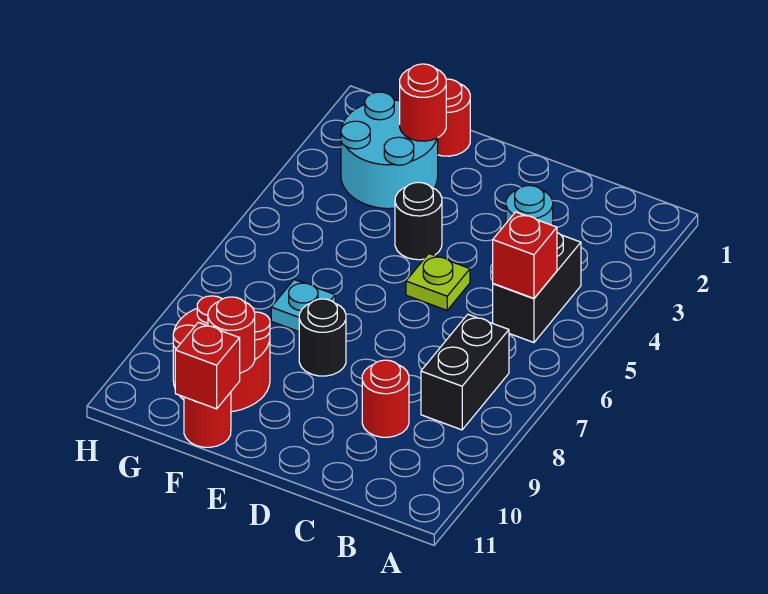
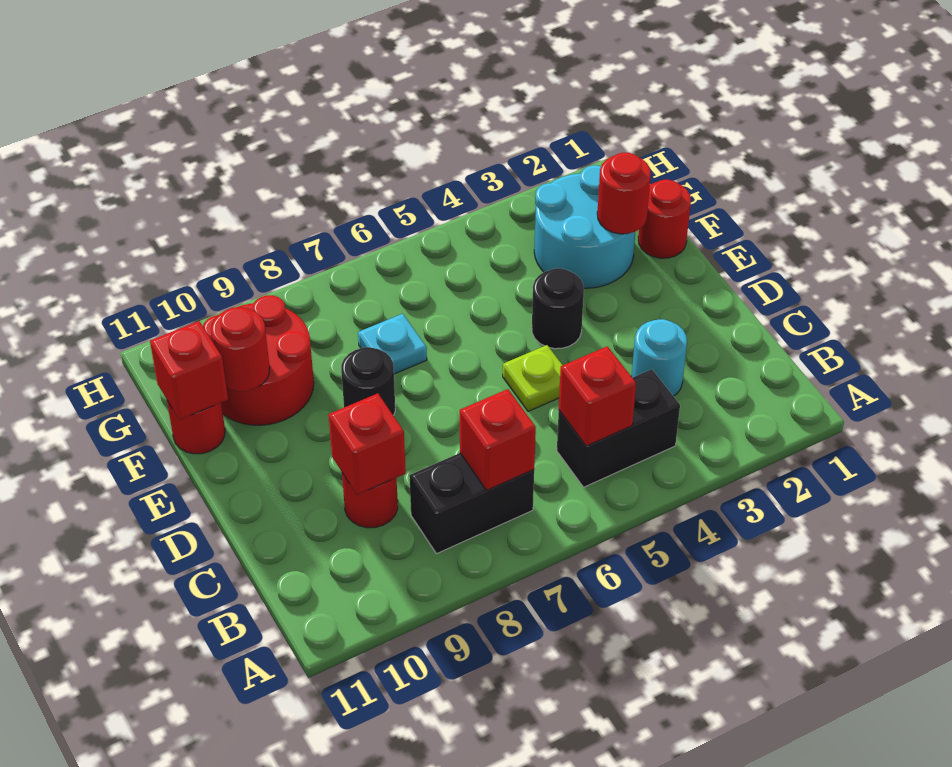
none -> red 1x1 brick [460,389,536,490]
none -> red 1x1 brick [329,393,406,495]

